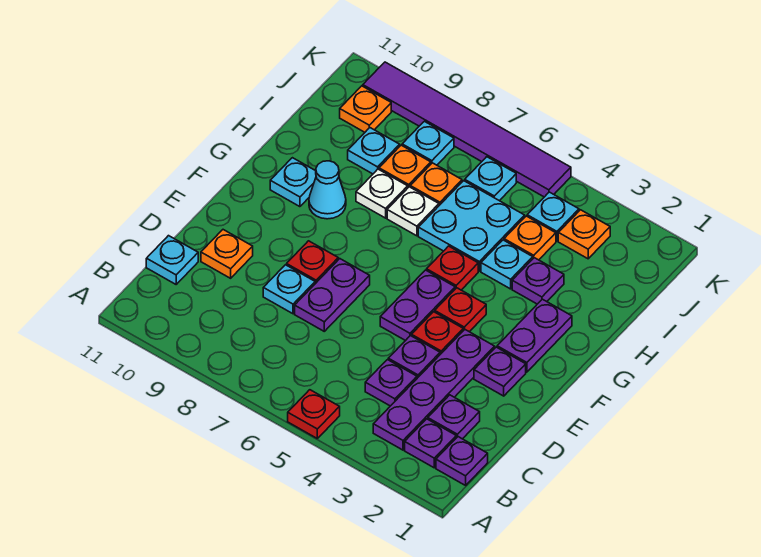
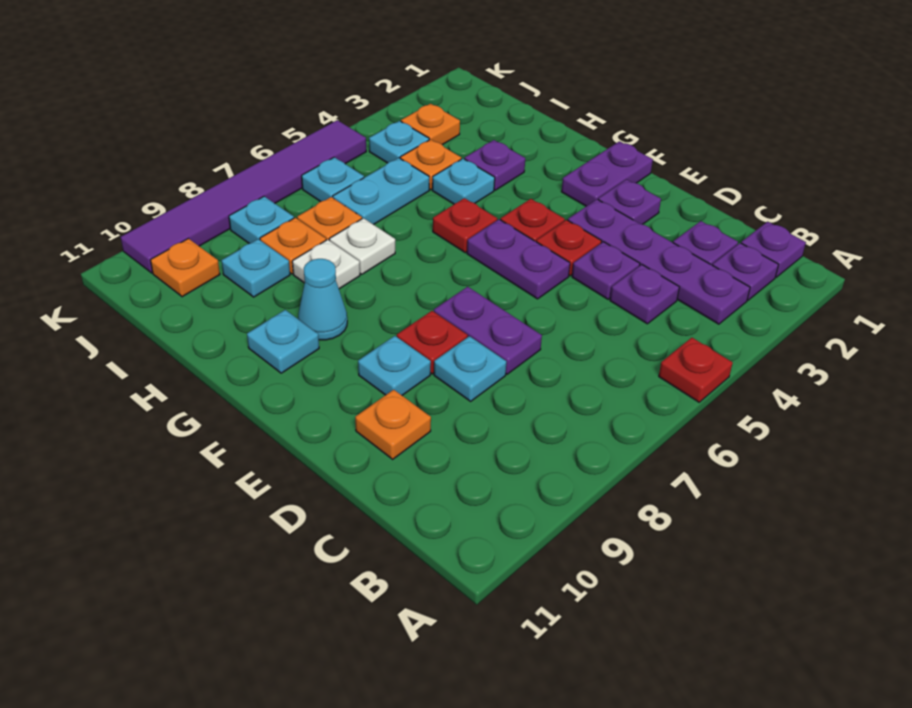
cyan 1x1 plate [146,236,198,284] -> cyan 1x1 plate moved to [358,336,431,395]
purple 1x2 plate [497,299,572,372] -> purple 1x2 plate turned to [561,141,653,206]
cyan 2x2 plate [418,181,525,271] -> cyan 1x2 plate [333,158,429,225]

